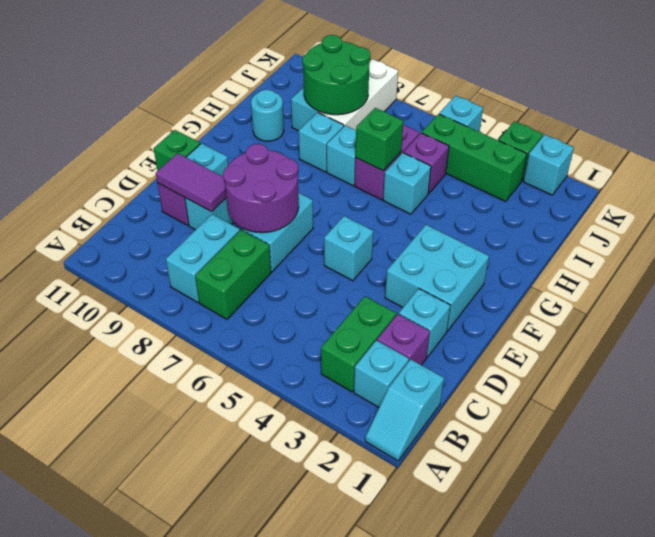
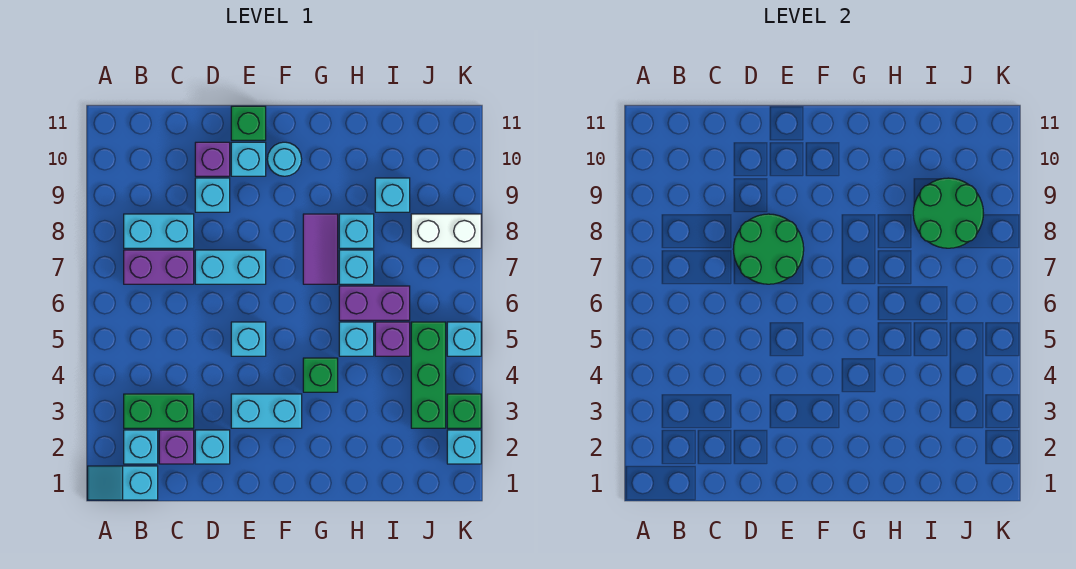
green 1x2 brick [195,230,271,319] -> purple 1x2 brick [124,250,194,284]
purple 2x2 round brick [223,144,299,233] -> green 2x2 round brick [733,214,804,284]
purple 1x2 tile [156,153,226,212] -> purple 1x2 tile moved to [303,214,338,284]
cyan 2x2 brick [385,225,489,331] -> cyan 1x2 brick [231,394,302,428]
green 1x1 brick [355,108,404,171] -> green 1x1 brick moved to [303,358,338,392]
cyan 1x1 round brick [251,90,284,141] -> cyan 1x1 round brick moved to [267,142,302,176]
white 1x3 brick [318,59,398,130] -> white 1x2 brick [411,214,481,248]

